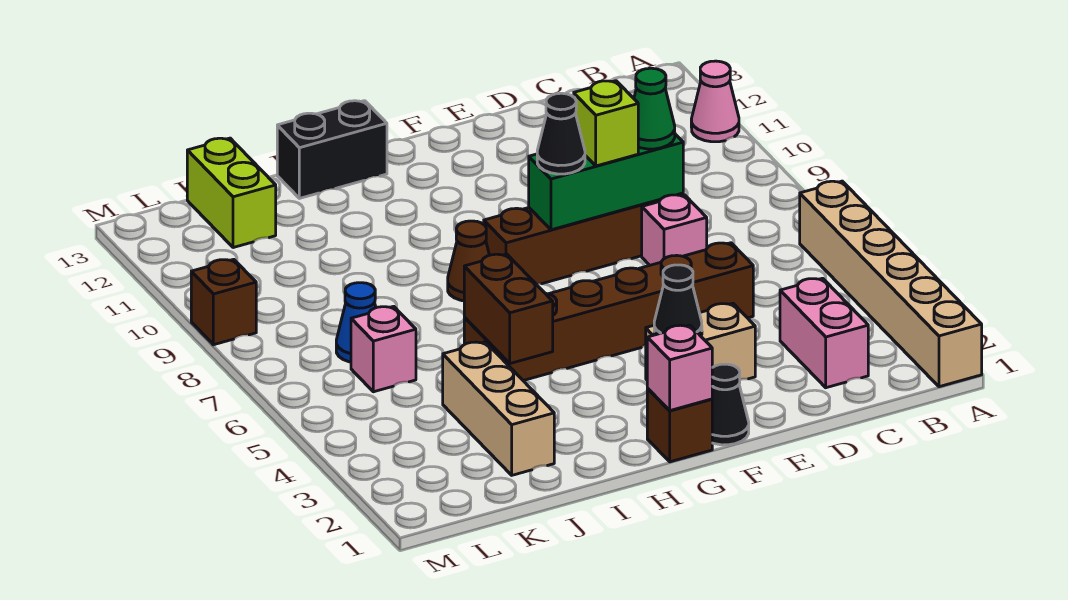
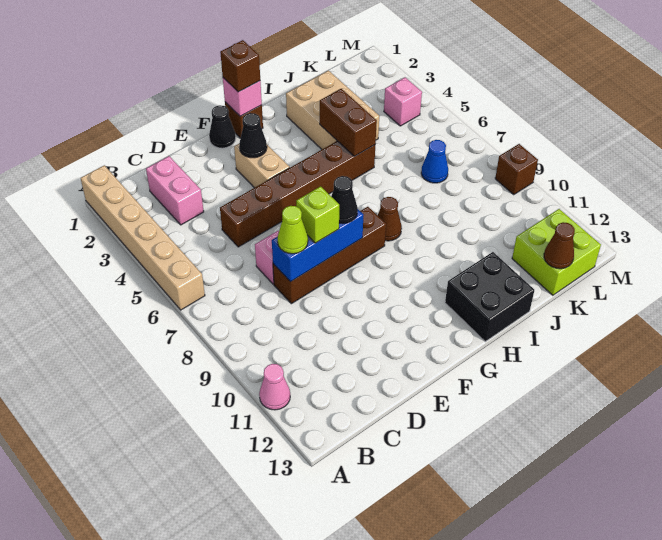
green 1x3 brick [529,134,683,230] -> blue 1x3 brick [272,210,363,282]
green 1x1 cone [634,68,675,149] -> lime 1x1 cone [278,206,308,254]
tan 1x2 brick [646,303,755,380] -> tan 1x2 brick turned to [234,144,290,188]
none -> brown 1x1 brick [220,40,260,92]
black 1x2 brick [277,101,387,198] -> black 2x2 brick [445,252,534,342]
tan 1x3 brick [443,342,554,475] -> tan 2x3 brick [286,71,379,149]
pink 1x1 brick [351,306,416,392] -> pink 1x1 brick moved to [384,77,422,126]
lime 1x2 brick [187,138,276,248] -> lime 2x2 brick [512,209,601,295]
none -> brown 1x1 cone [544,222,575,269]

